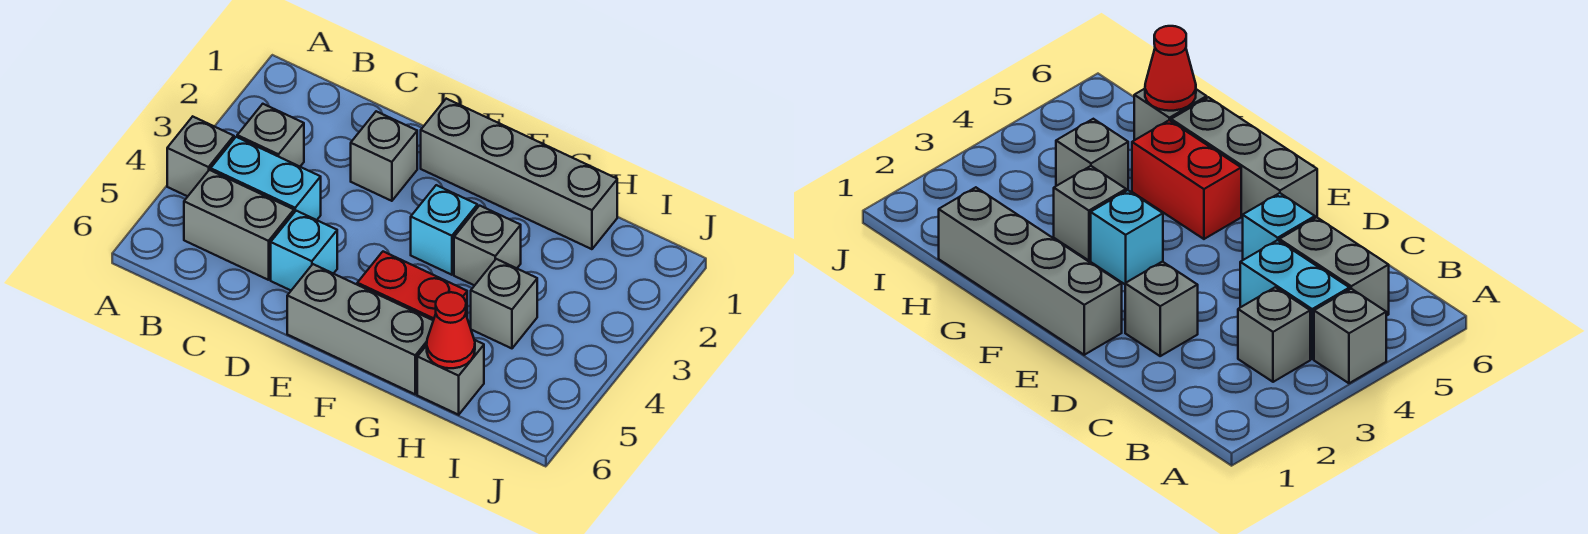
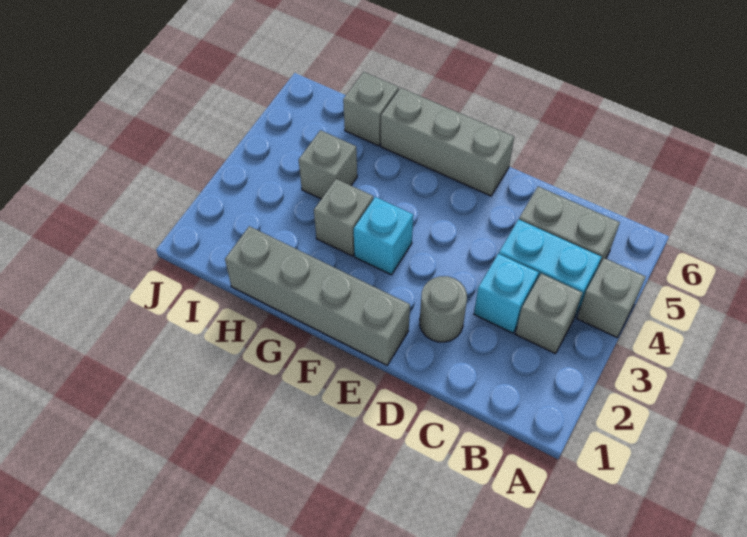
grey 1x1 brick [351,111,417,201] -> grey 1x1 round brick [420,276,467,342]
cyan 1x1 brick [271,211,337,290] -> cyan 1x1 brick moved to [474,254,539,333]
red 1x2 brick [357,252,467,320] -> none
red 1x1 cone [427,292,475,368] -> none

